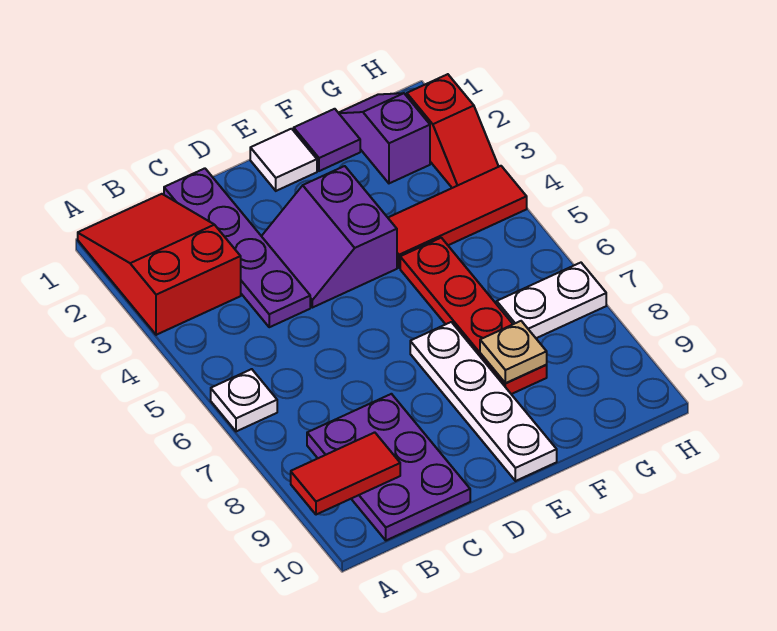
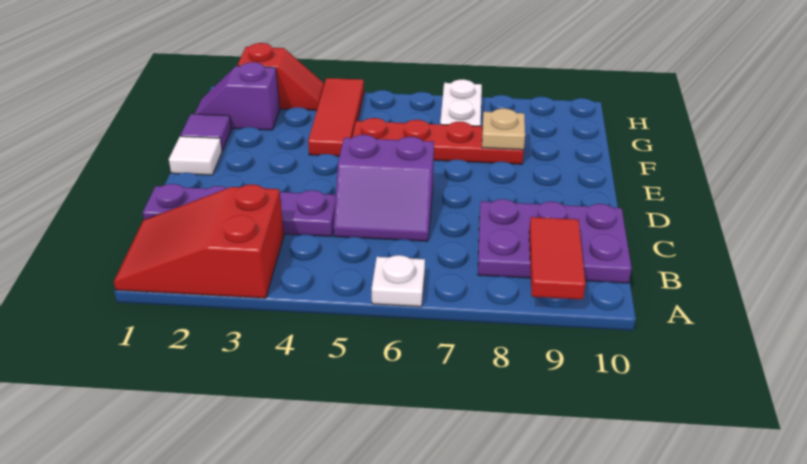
purple 2x2 slope [262,166,397,308] -> purple 2x2 slope moved to [334,135,434,241]
white 1x4 plate [410,322,557,481] -> none

